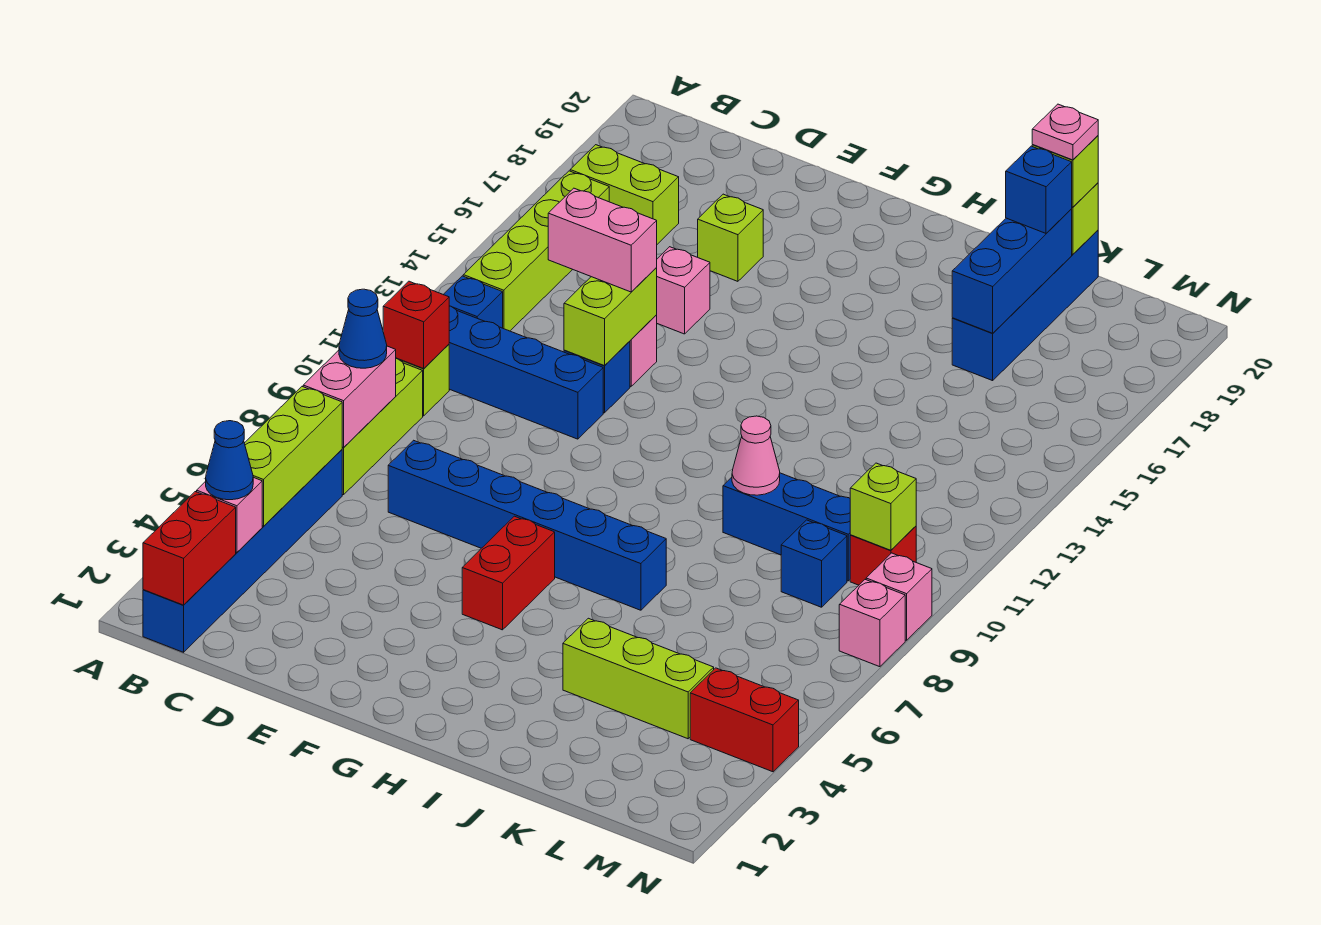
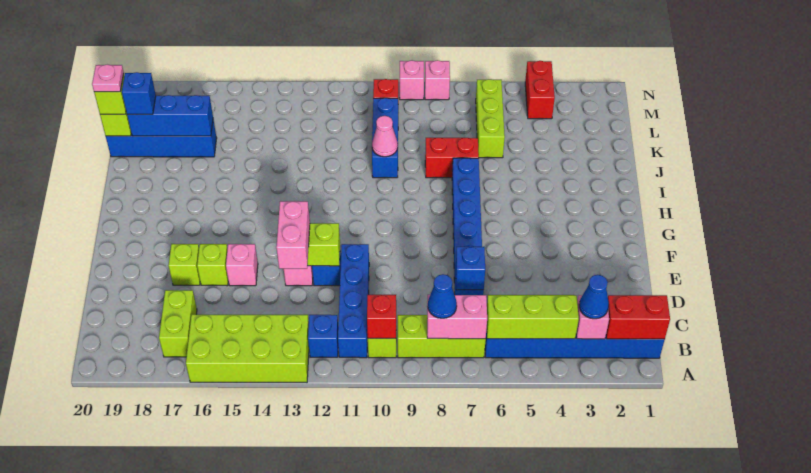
lime 1x4 brick [463,171,609,331] -> lime 2x4 brick [186,314,309,382]
red 1x2 brick [462,516,555,630] -> red 1x2 brick moved to [425,138,479,178]
lime 1x3 brick [563,618,714,739] -> lime 1x3 brick moved to [476,79,505,158]
blue 1x1 brick [781,520,847,607] -> blue 1x1 brick moved to [456,247,485,290]
lime 1x1 brick [850,463,916,550] -> lime 1x1 brick moved to [197,244,228,286]

